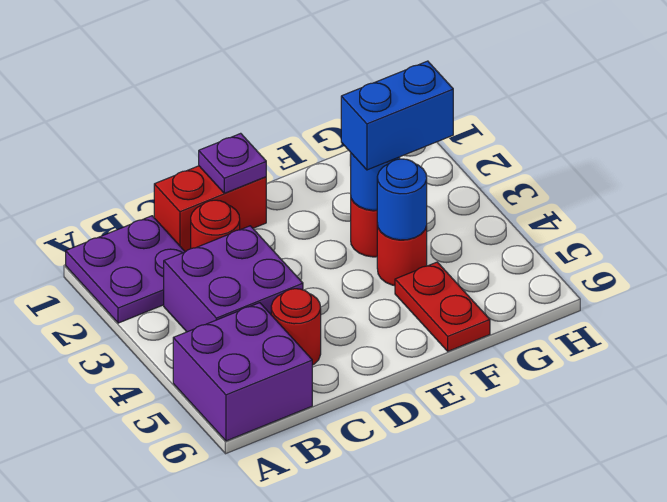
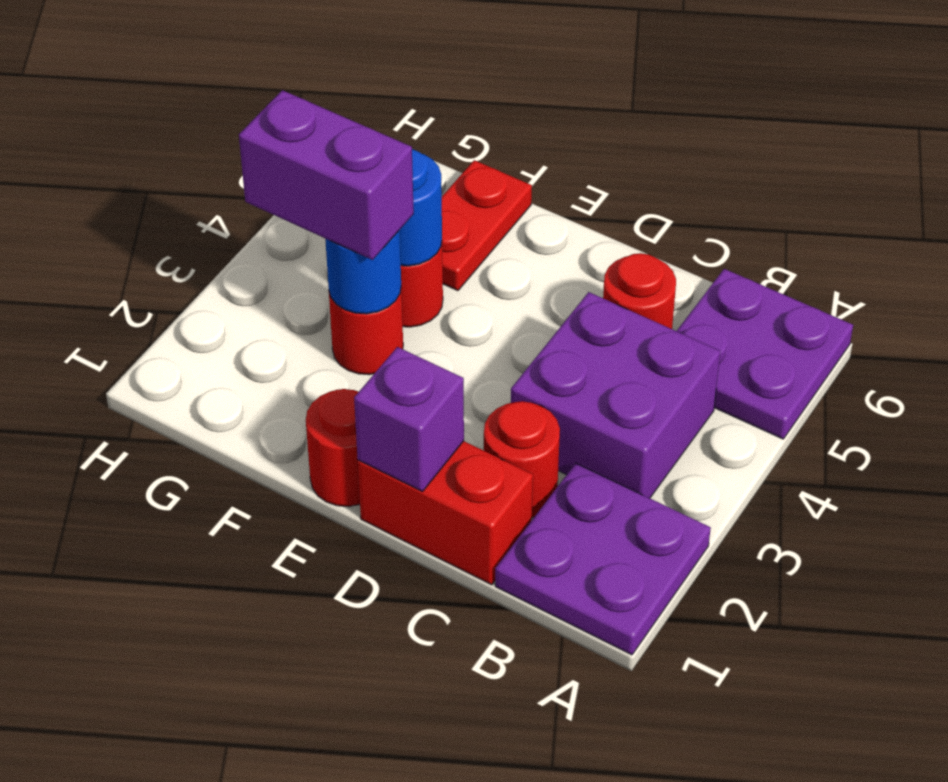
purple 2x2 brick [173,303,312,441] -> purple 2x2 plate [677,269,853,439]
purple 1x1 plate [199,133,266,193] -> purple 1x1 brick [354,347,464,492]
none -> red 1x1 round brick [306,389,360,507]
blue 1x2 brick [341,61,453,170] -> purple 1x2 brick [239,90,414,260]

